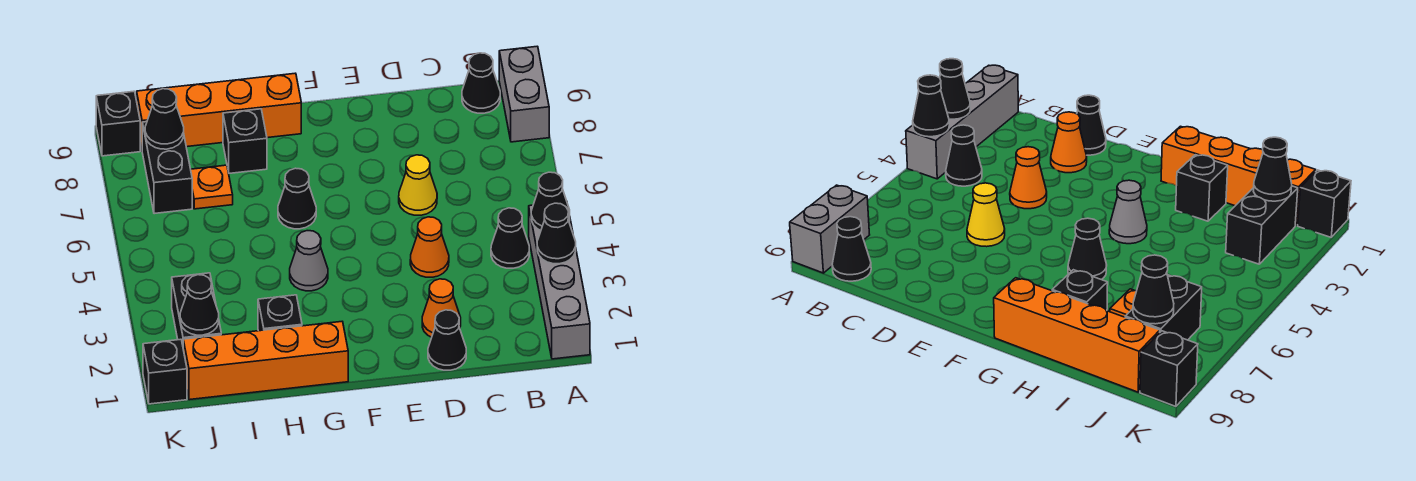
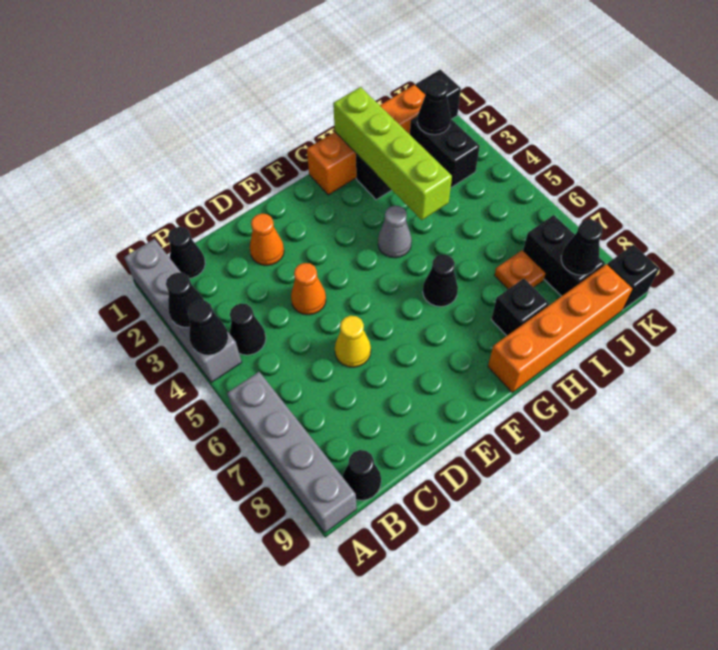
grey 1x2 brick [499,46,549,142] -> grey 1x4 brick [227,372,357,533]
black 1x1 cone [428,310,466,370] -> black 1x1 cone moved to [168,227,205,278]
none -> lime 1x4 brick [333,87,452,220]

